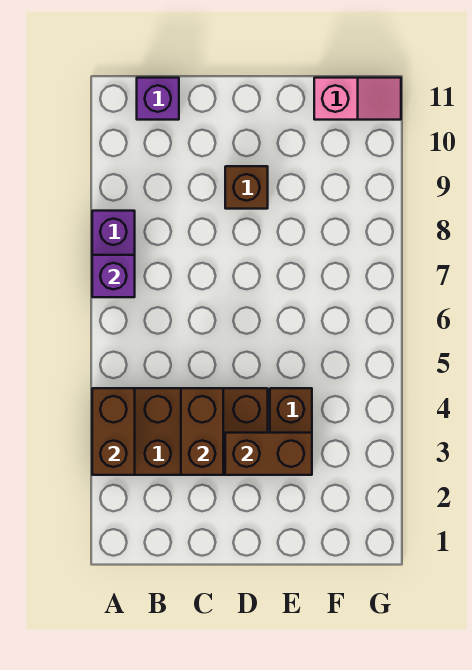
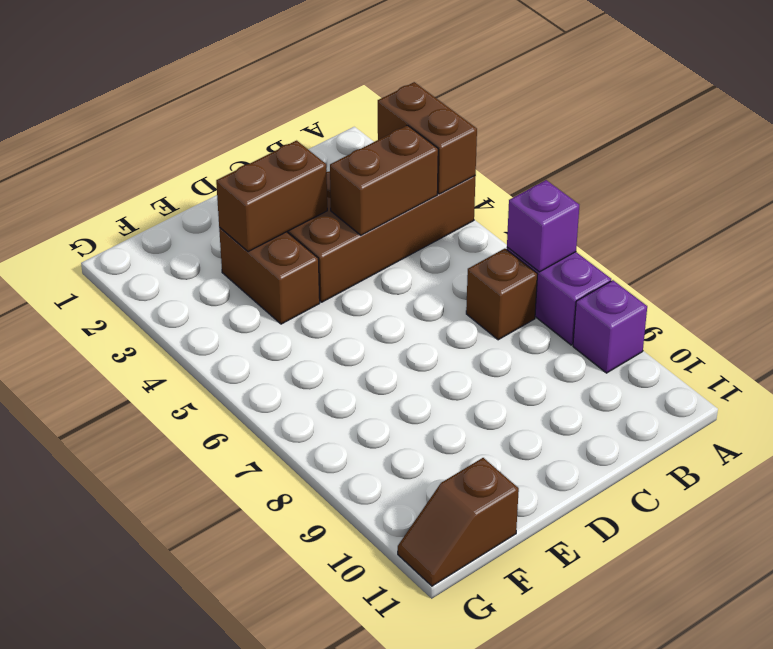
purple 1x1 brick [137,78,179,120] -> purple 1x1 brick moved to [573,280,647,373]
brown 1x2 brick [181,388,223,475] -> brown 1x2 brick turned to [330,125,438,235]
brown 1x1 brick [225,166,268,209] -> brown 1x1 brick moved to [466,249,538,340]
pink 1x2 slope [314,78,401,120] -> brown 1x2 slope [398,458,519,586]

